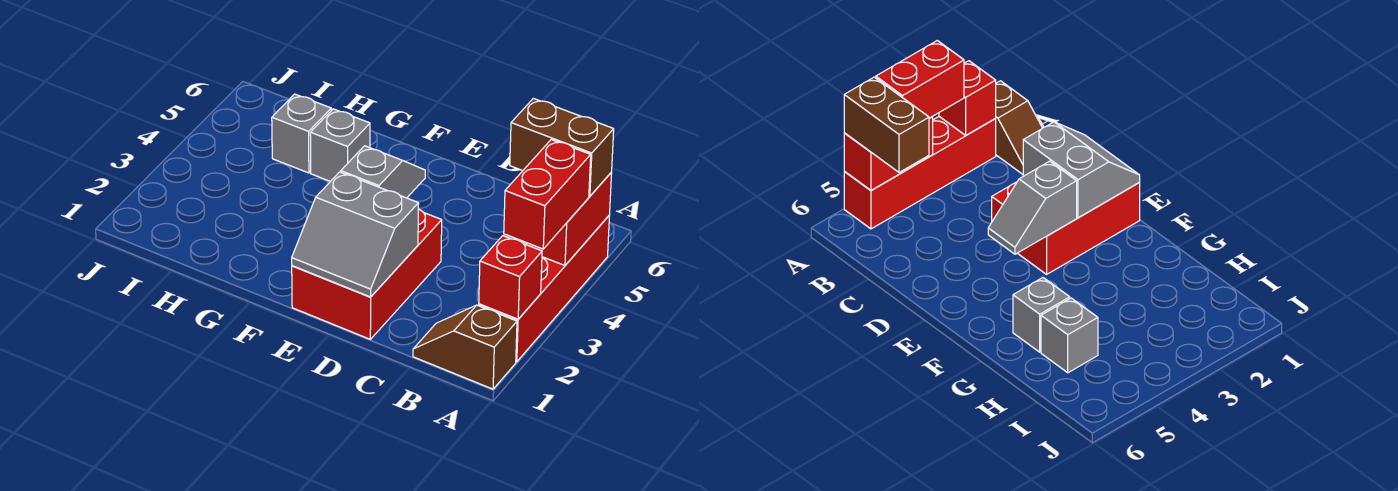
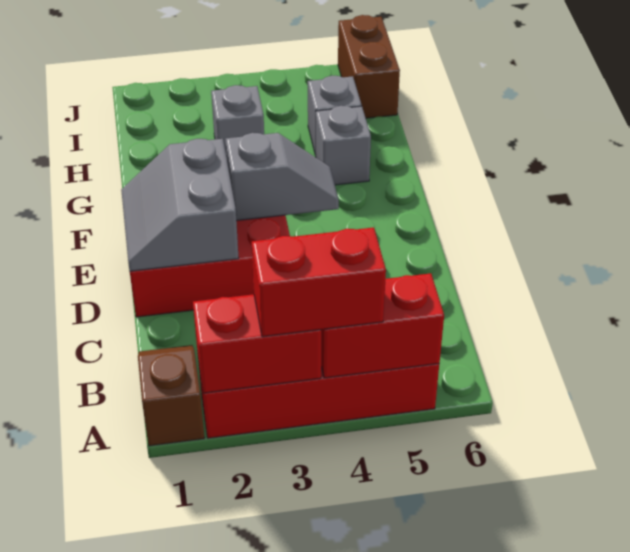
red 1x1 brick [479,236,542,319] -> red 1x2 brick [193,294,321,393]
brown 1x2 brick [510,98,614,196] -> brown 1x2 brick moved to [338,15,400,118]
none -> grey 1x1 brick [211,85,264,158]

